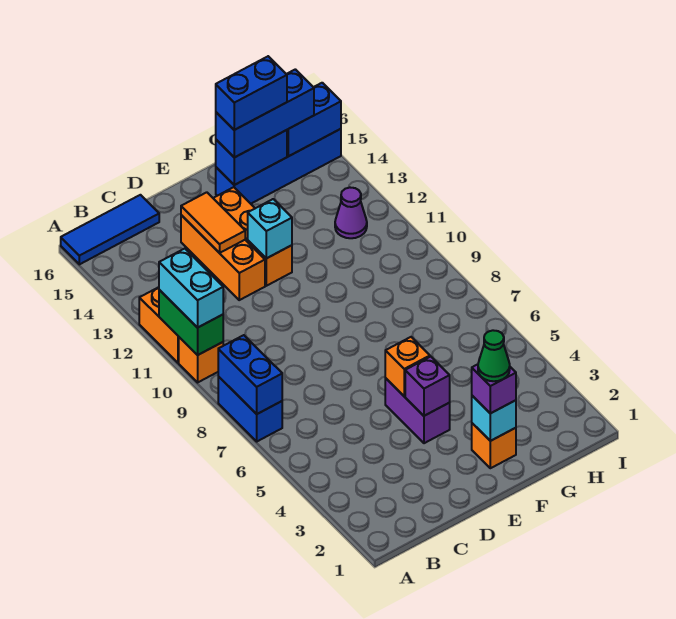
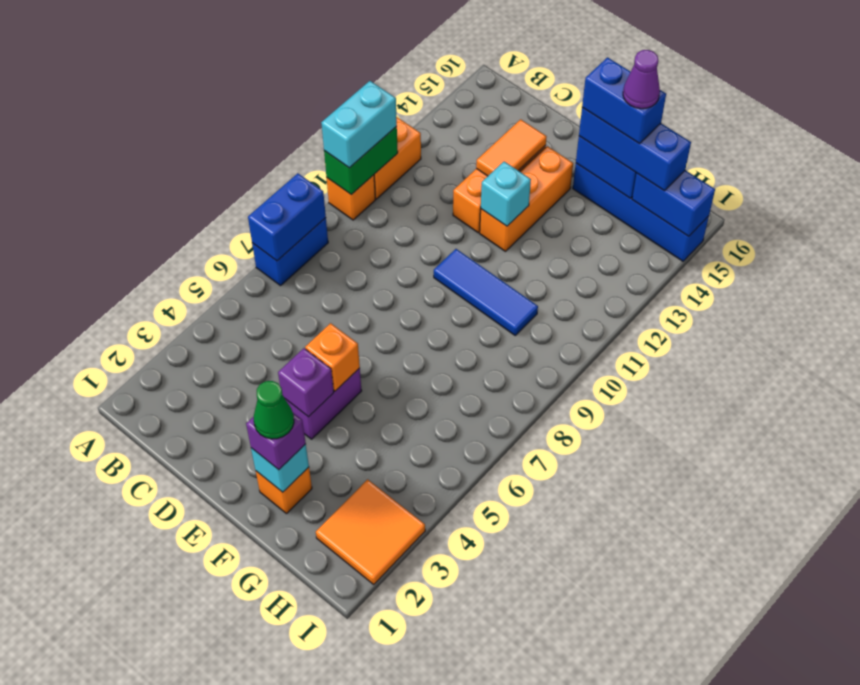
blue 1x3 tile [61,195,159,264] -> blue 1x3 tile moved to [434,249,538,335]
none -> orange 2x2 tile [316,479,425,584]
purple 1x1 cone [335,188,367,238] -> purple 1x1 cone moved to [623,50,660,109]

